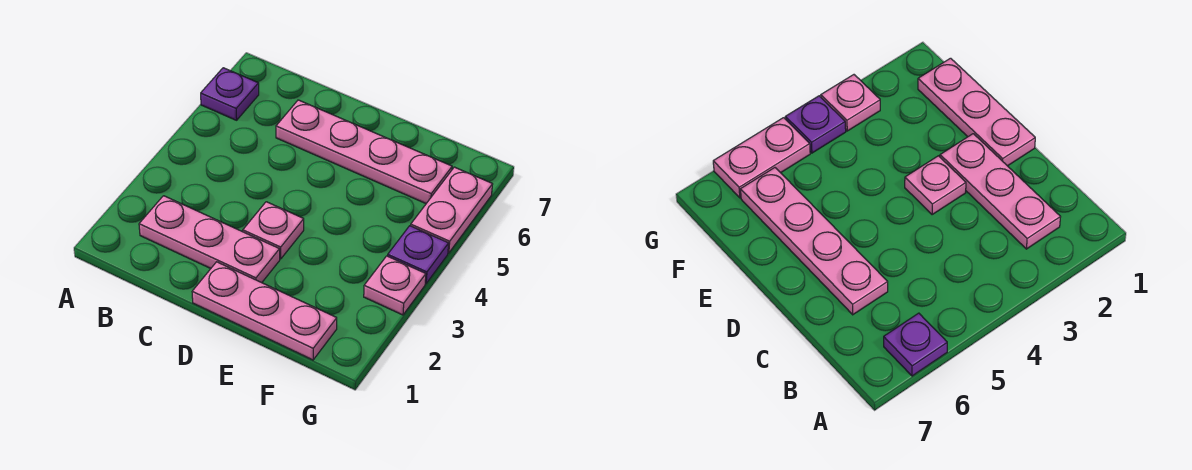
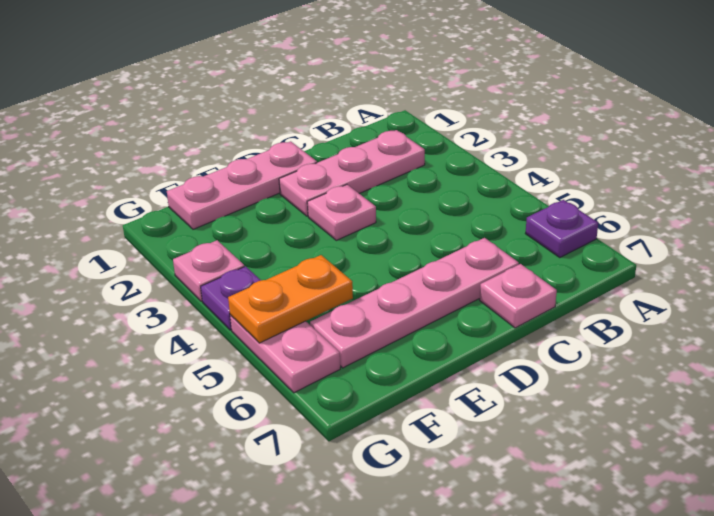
none -> pink 1x1 plate [480,264,557,328]
none -> orange 1x2 plate [228,255,353,343]

